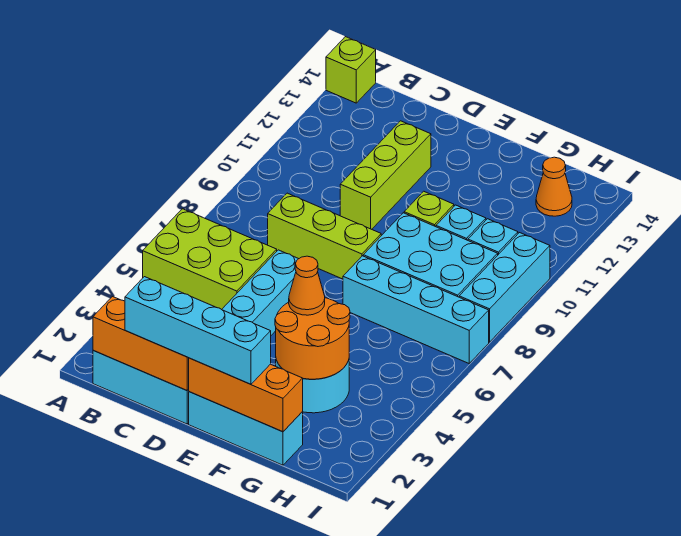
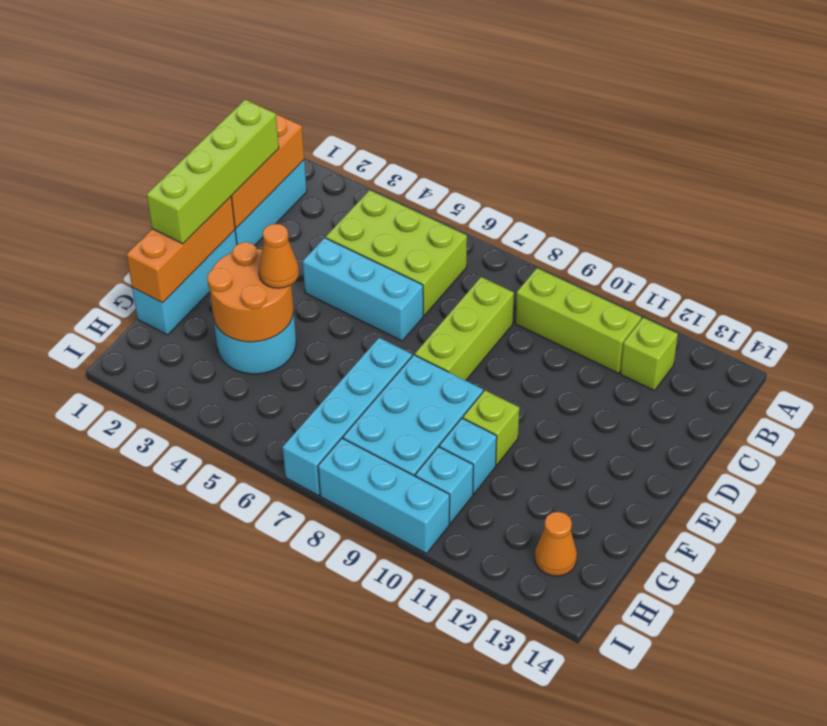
lime 2x3 brick [143,209,277,310] -> lime 2x3 brick turned to [326,190,467,315]
lime 1x1 brick [326,37,376,103] -> lime 1x1 brick moved to [620,318,678,391]
cyan 1x4 brick [125,277,271,384] -> lime 1x4 brick [147,100,279,244]
lime 1x3 brick [340,121,431,229] -> lime 1x3 brick moved to [515,268,641,373]

